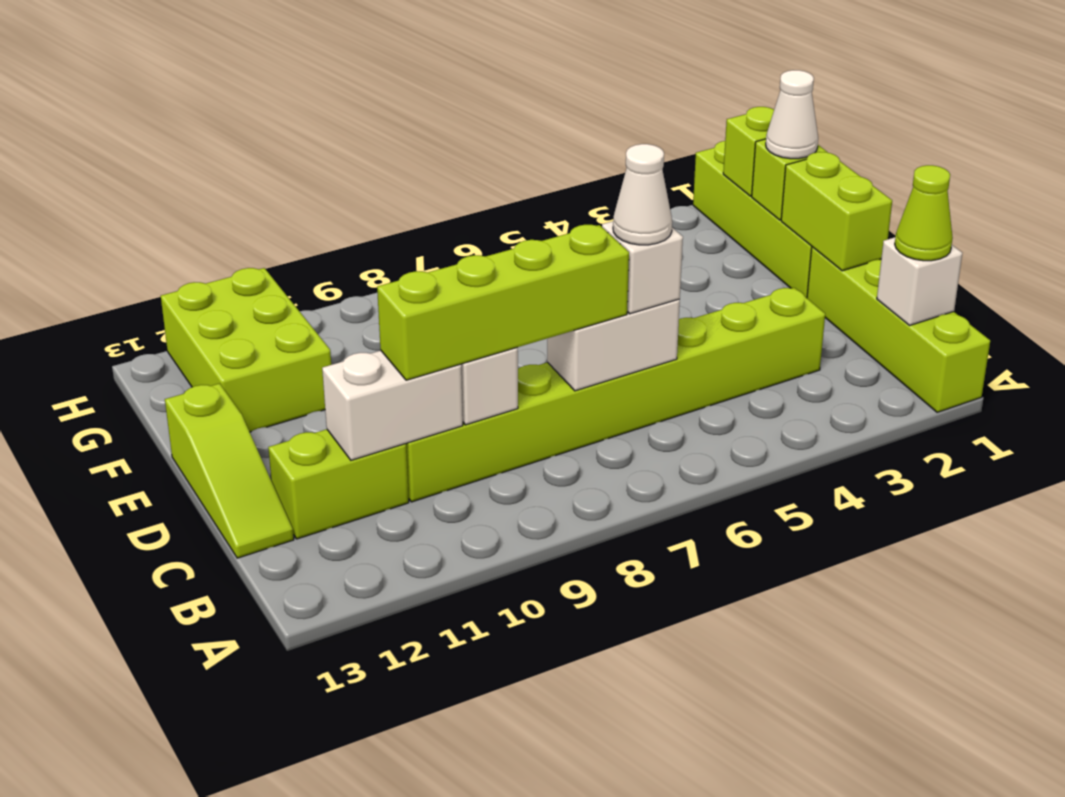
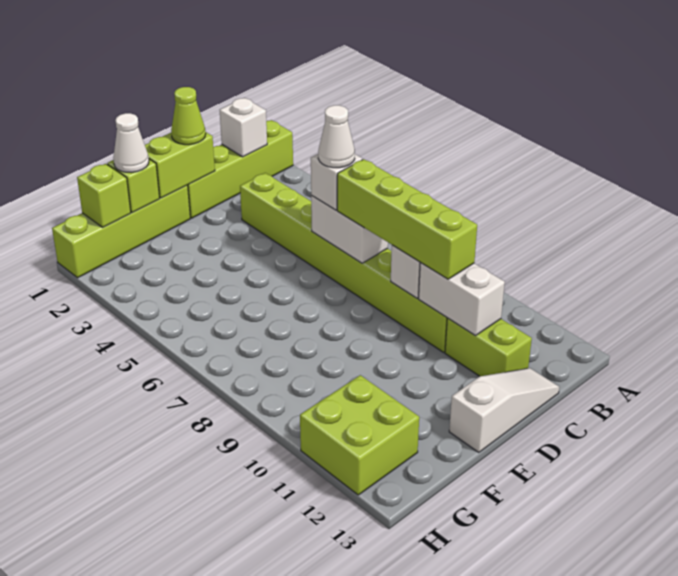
lime 1x1 cone [895,165,953,261] -> lime 1x1 cone moved to [171,87,206,145]
lime 1x3 slope [165,384,294,558] -> white 1x3 slope [449,368,559,452]
lime 2x3 brick [161,268,331,432] -> lime 2x2 brick [300,375,419,495]

